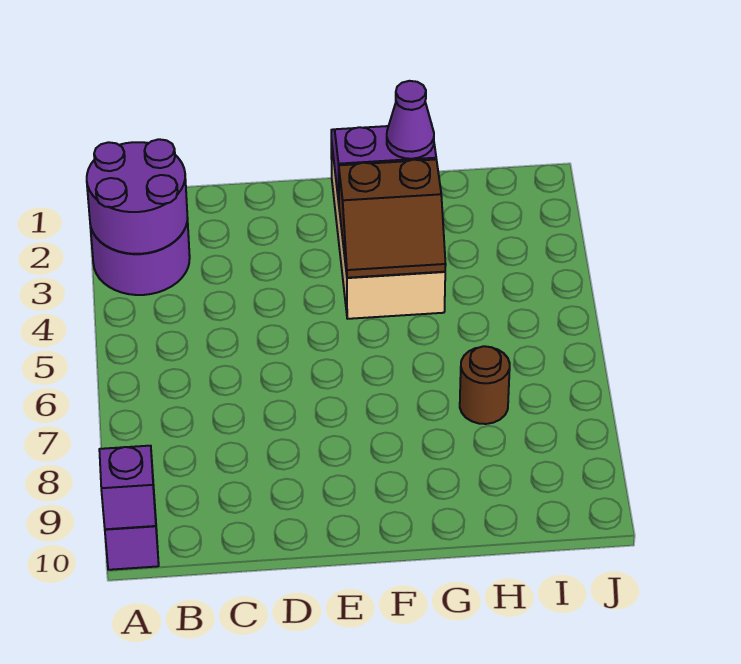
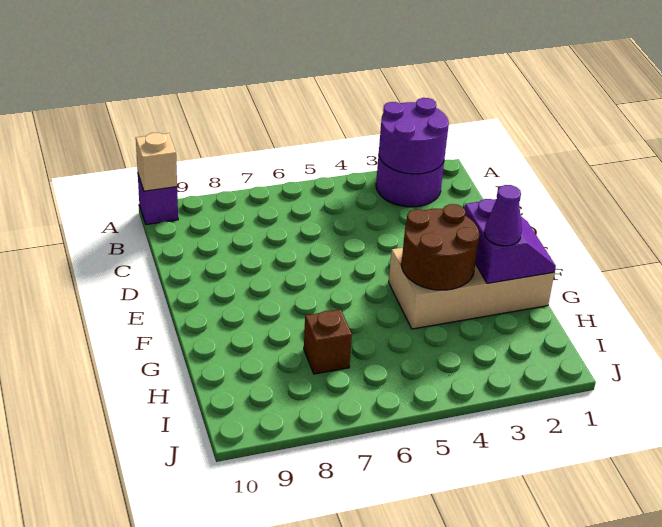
purple 1x1 brick [99,446,156,529] -> tan 1x1 brick [136,133,177,191]
brown 2x2 slope [339,159,446,278] -> brown 2x2 round brick [401,204,479,290]
brown 1x1 round brick [460,346,510,424] -> brown 1x1 brick [304,309,352,374]

